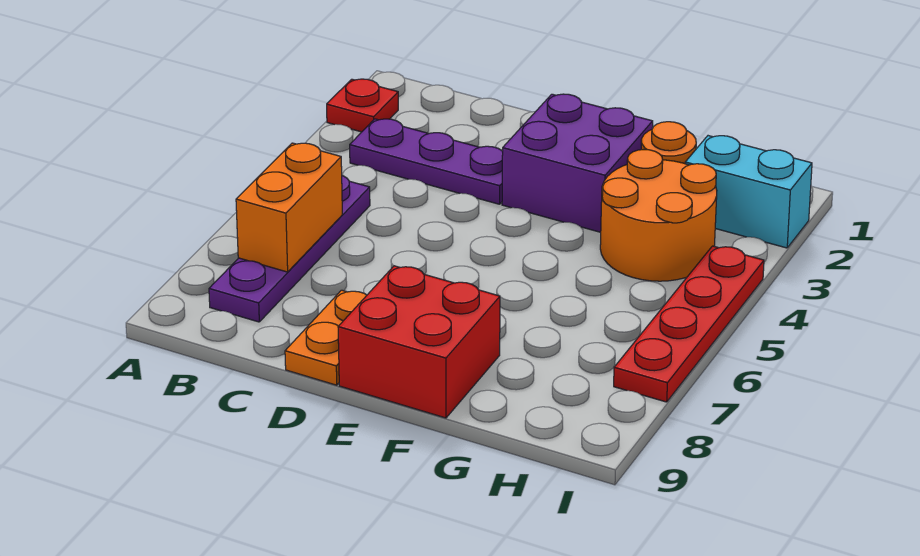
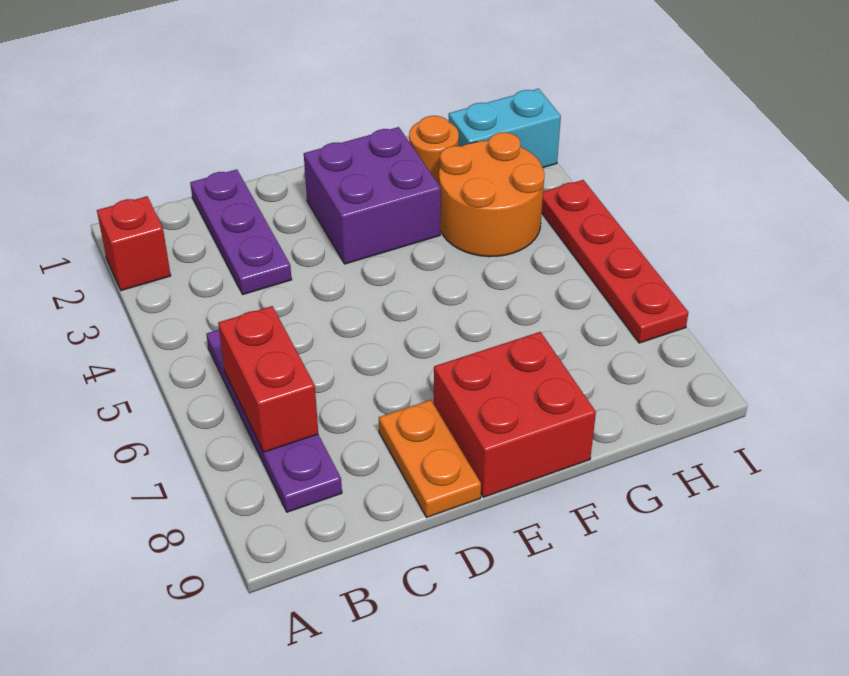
red 1x1 plate [327,79,398,132] -> red 1x1 brick [97,196,171,291]
purple 1x3 plate [350,119,503,204] -> purple 1x3 plate turned to [190,170,292,294]
orange 1x2 brick [236,143,342,272] -> red 1x2 brick [218,306,318,452]

